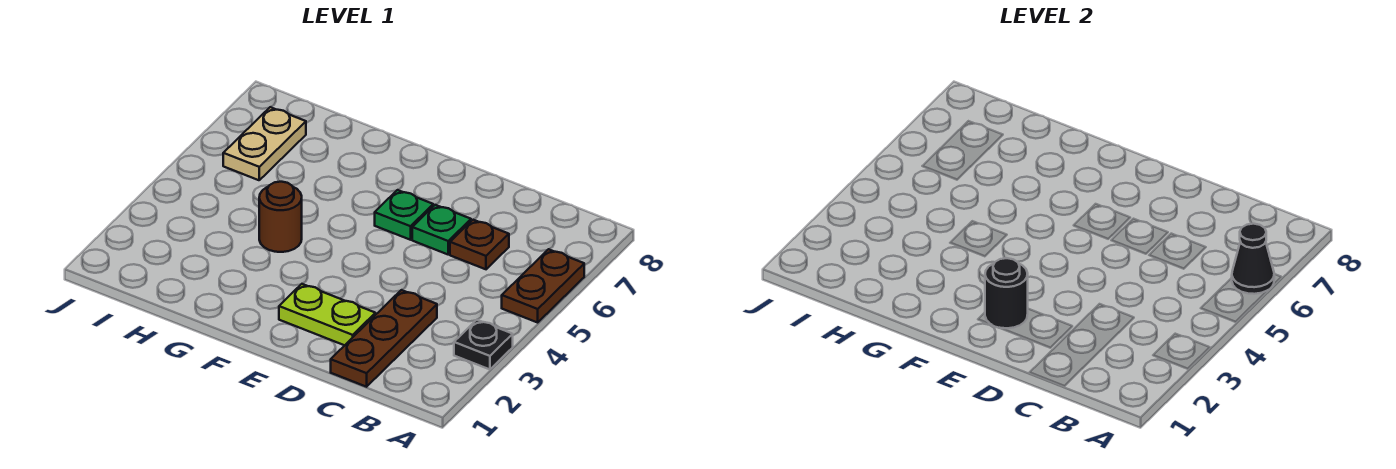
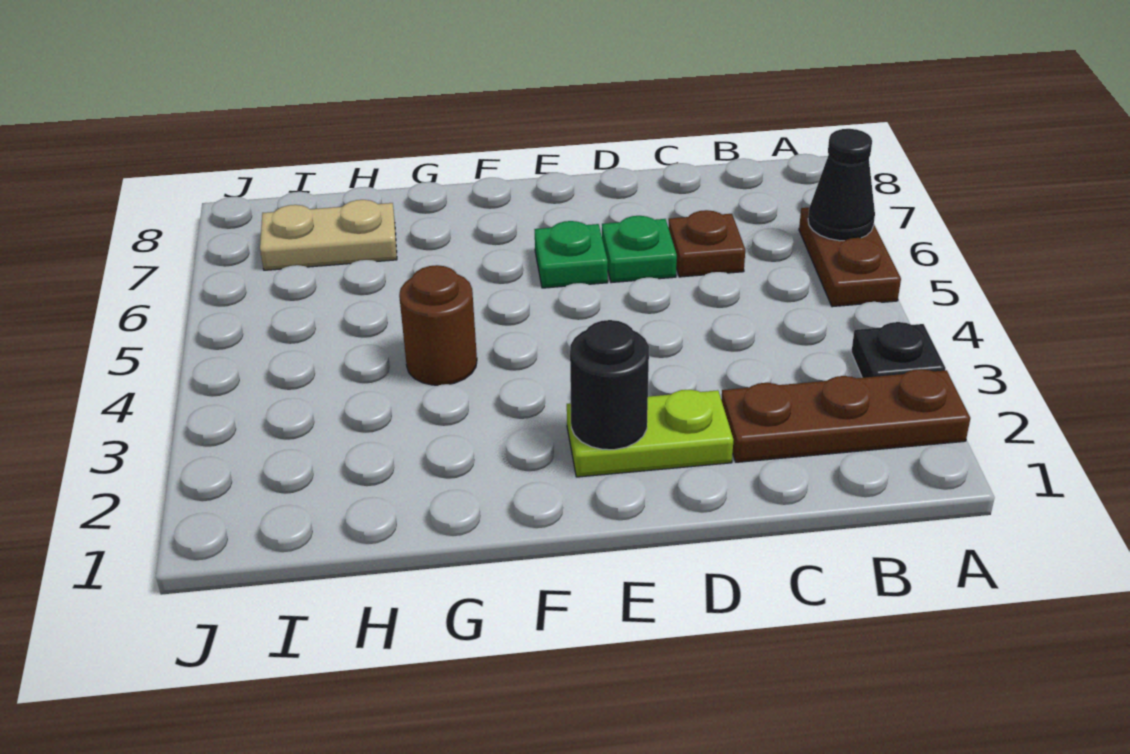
brown 1x3 plate [331,290,437,387] -> brown 1x3 plate turned to [721,369,970,462]
tan 1x2 plate [223,107,306,180] -> tan 1x2 plate turned to [260,200,397,270]

